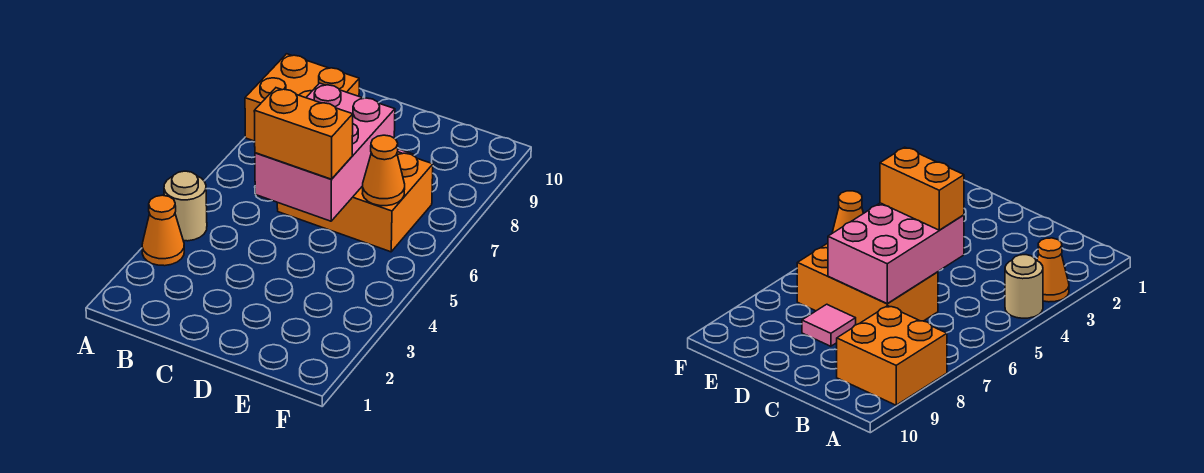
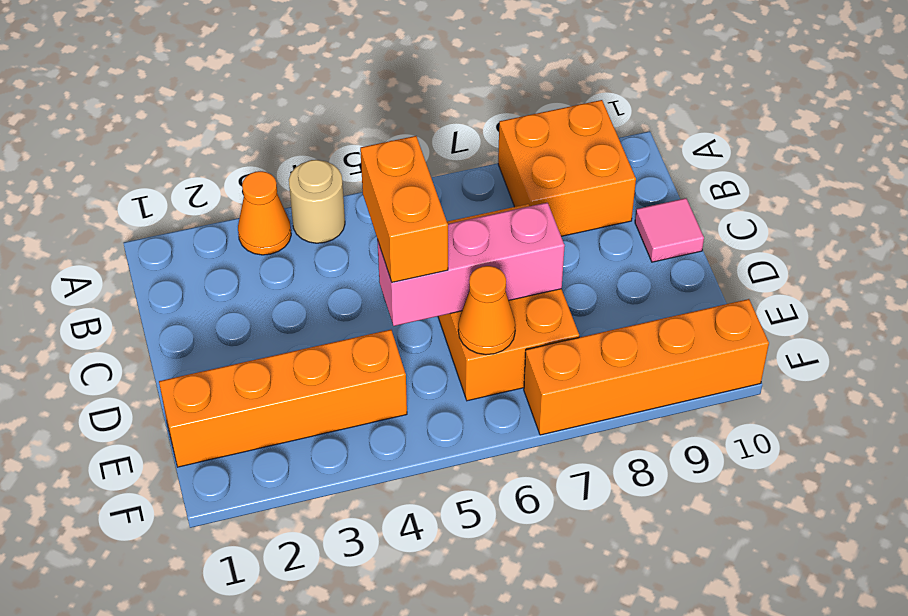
pink 2x3 brick [255,83,395,221] -> pink 1x3 brick [377,203,565,326]
pink 1x1 tile [802,304,856,346] -> pink 1x1 tile moved to [635,198,704,262]
none -> orange 1x4 brick [159,330,407,467]
none -> orange 1x4 brick [524,299,769,435]

